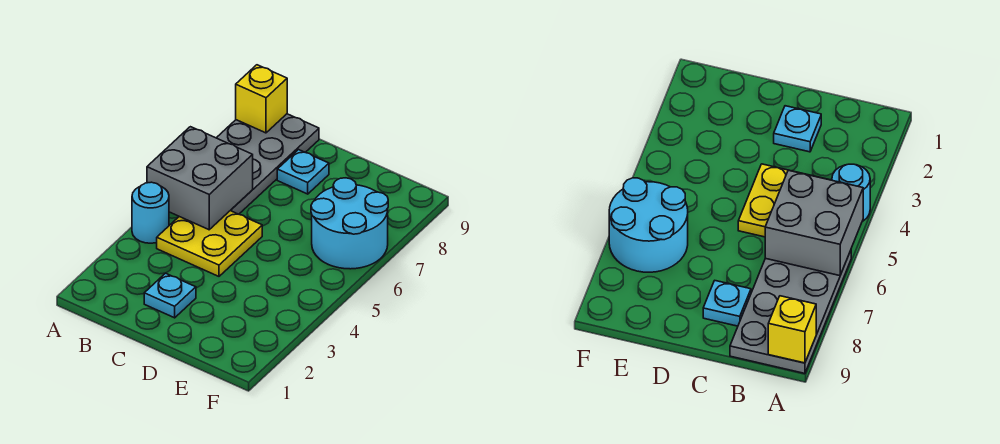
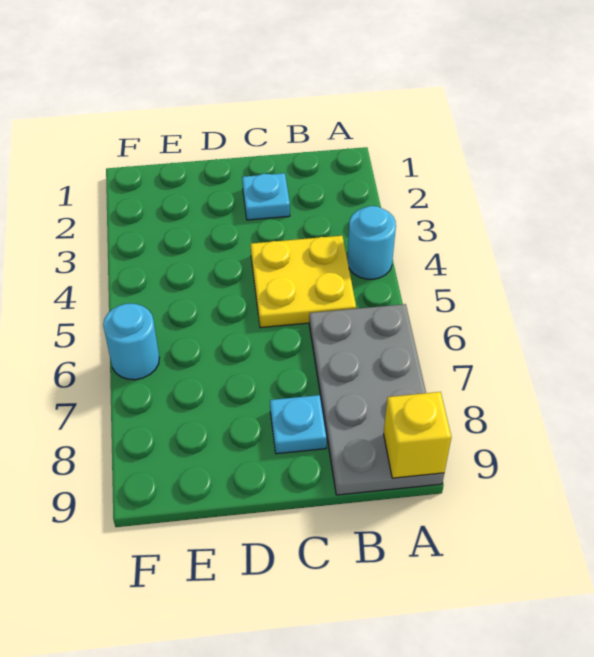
grey 2x2 brick [147,127,253,230] -> none
cyan 2x2 round brick [311,178,388,269] -> cyan 1x1 round brick [103,304,159,380]

